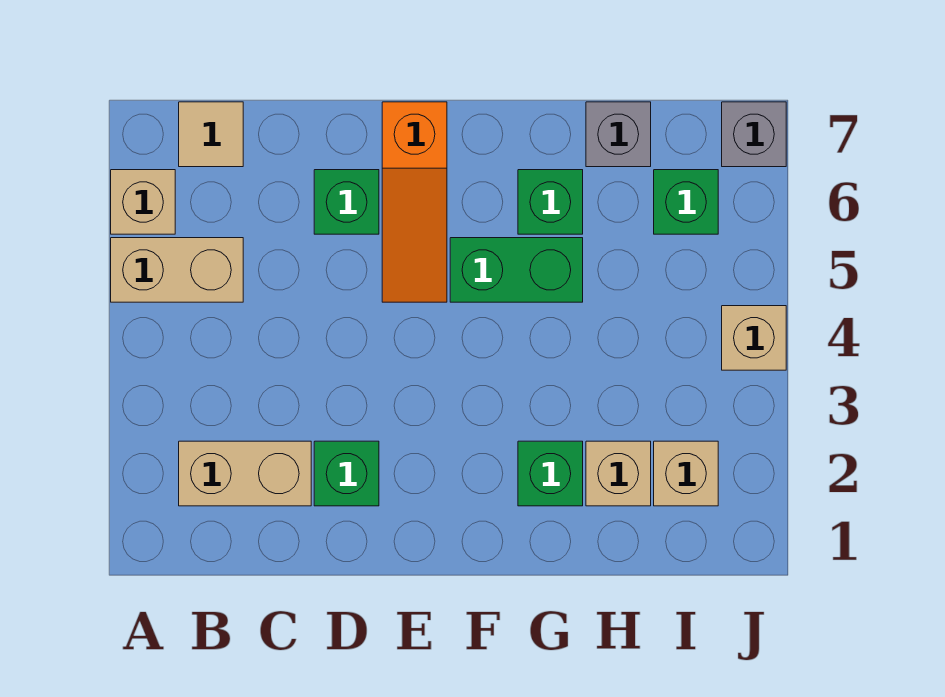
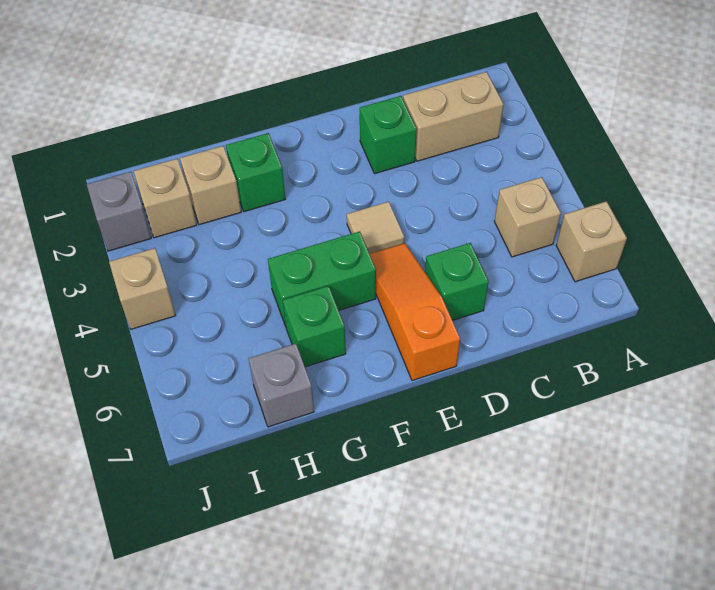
tan 1x2 brick [111,238,243,302] -> tan 1x1 brick [494,177,561,257]
tan 1x1 tile [179,102,243,167] -> tan 1x1 tile moved to [347,202,405,254]
green 1x1 brick [654,170,718,234] -> none
grey 1x1 brick [722,102,786,167] -> grey 1x1 brick moved to [87,172,151,251]

